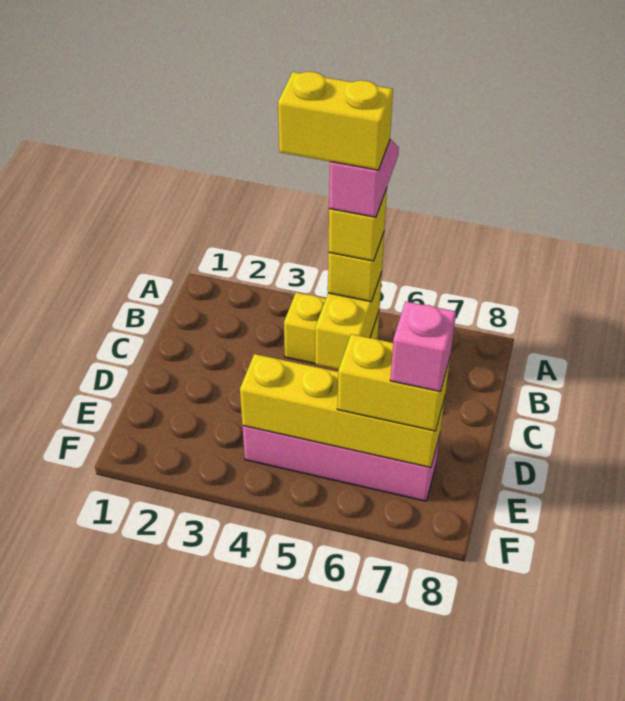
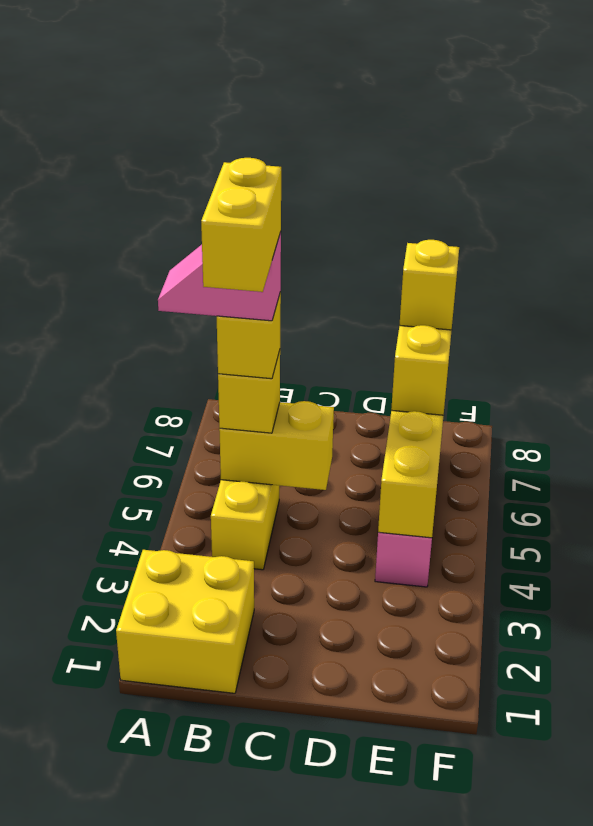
none -> yellow 2x2 brick [116,550,254,693]
pink 1x1 brick [390,301,456,392] -> yellow 1x1 brick [400,240,459,330]

